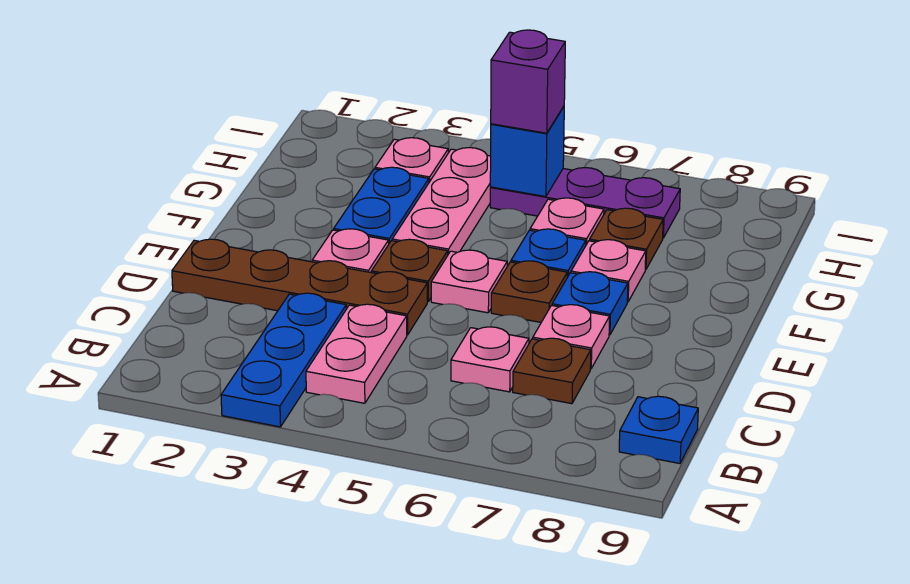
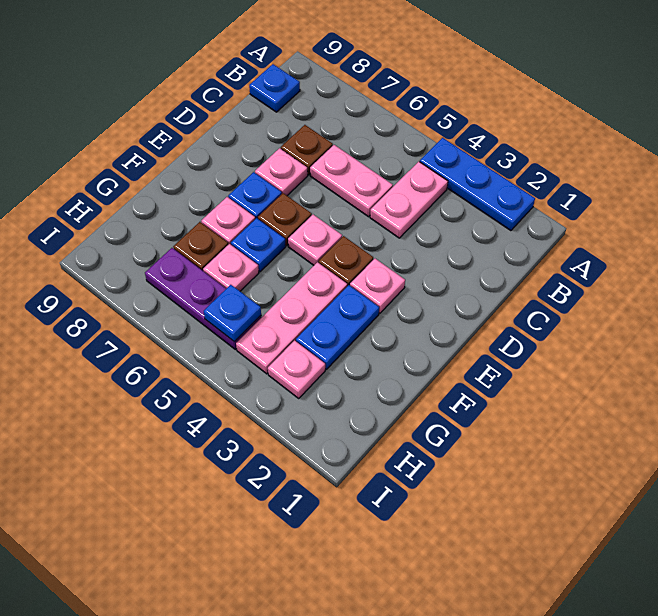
blue 1x3 plate [221,293,346,427] -> blue 1x3 plate turned to [420,138,535,231]
pink 1x1 plate [451,327,529,392] -> pink 1x2 plate [310,145,393,217]
brown 1x4 plate [172,239,427,335] -> none
blue 1x1 brick [490,106,564,197] -> blue 1x1 plate [204,285,261,342]
purple 1x1 brick [491,30,565,133] -> none

